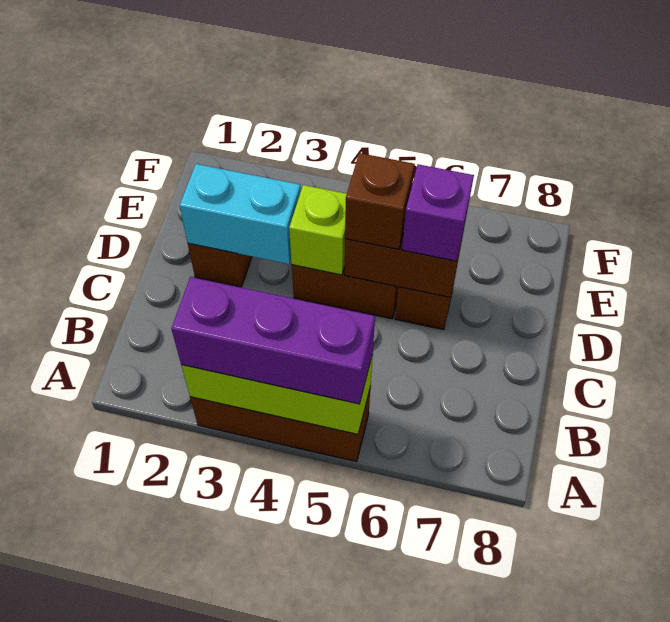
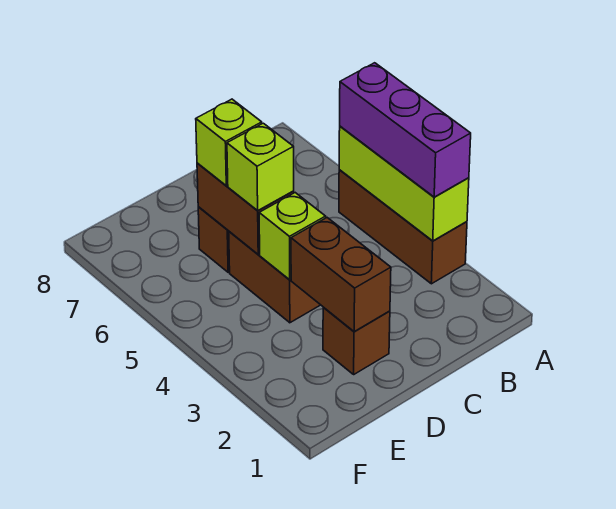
cyan 1x2 brick [180,164,301,264] -> brown 1x2 brick [291,218,391,332]
brown 1x1 brick [345,153,415,249] -> lime 1x1 brick [227,123,294,211]
purple 1x1 brick [402,164,474,261] -> lime 1x1 brick [196,99,262,186]

